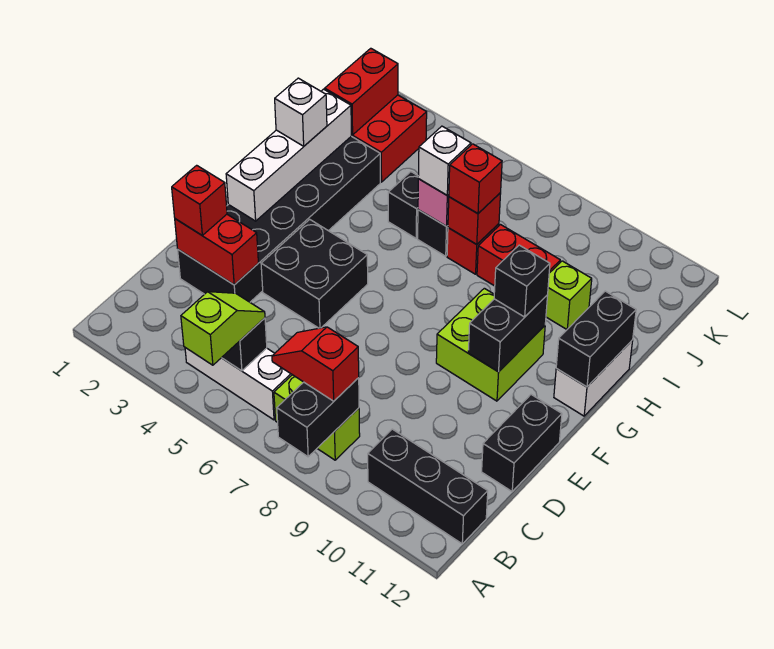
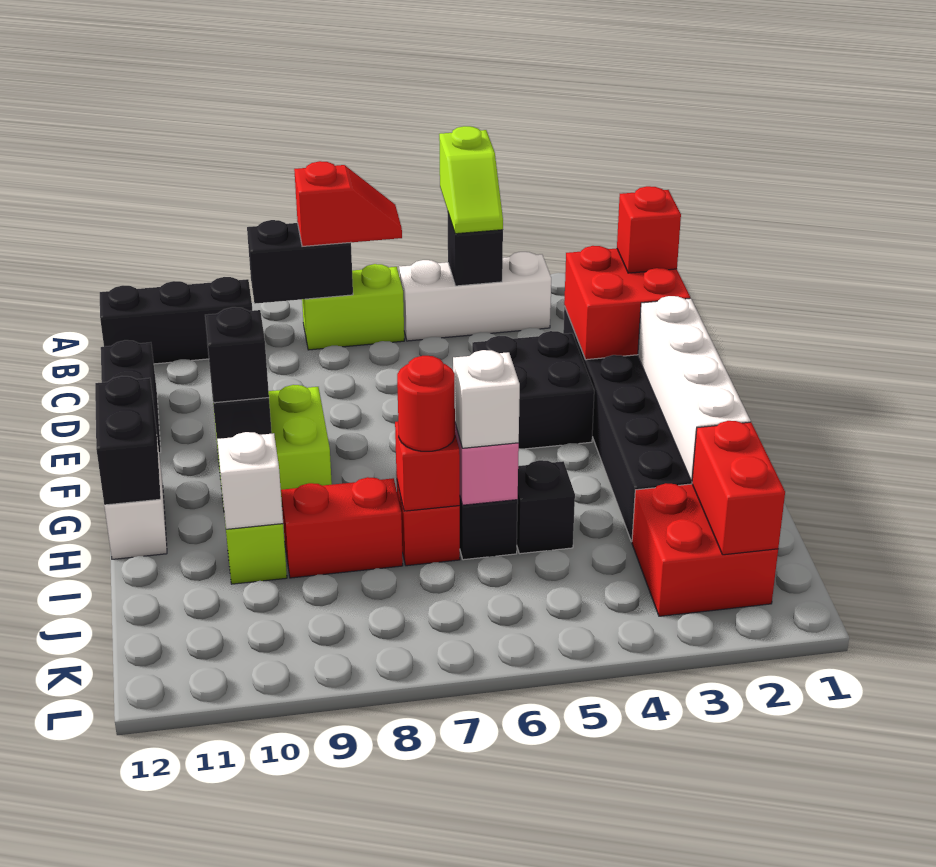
black 1x2 brick [277,378,359,457] -> black 1x2 brick turned to [247,220,353,304]
red 1x2 brick [175,214,258,285] -> red 2x2 brick [564,246,690,360]
white 1x1 brick [275,78,327,146] -> white 1x1 brick moved to [217,432,283,529]
red 1x1 brick [449,144,502,214] -> red 1x1 round brick [397,356,455,451]

